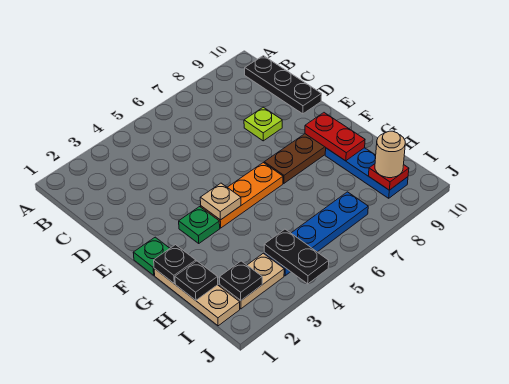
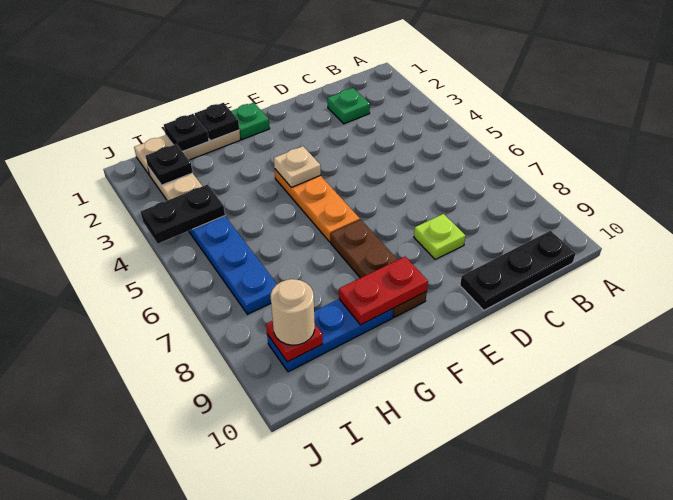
green 1x1 plate [179,207,220,243] -> green 1x1 plate moved to [327,88,370,124]

